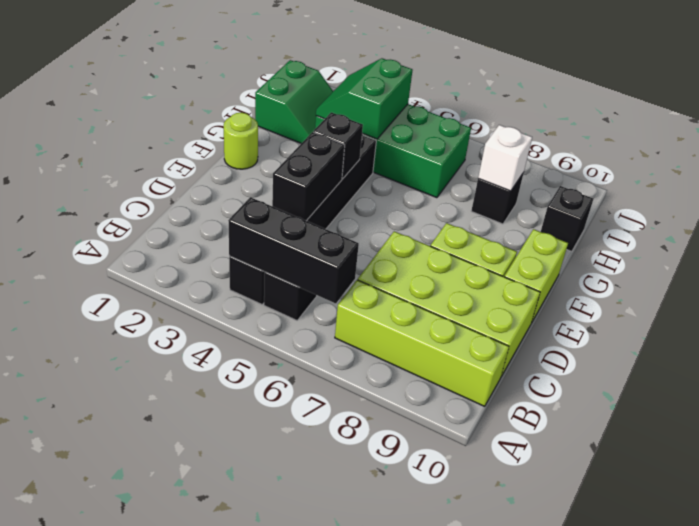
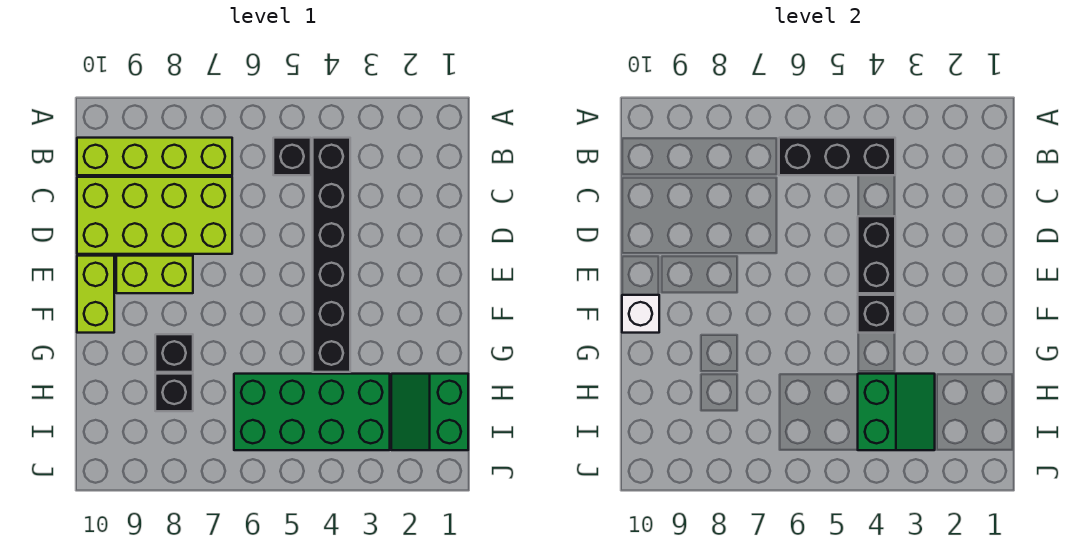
lime 1x1 round brick [224,113,258,169] -> none
white 1x1 brick [478,125,532,191] -> white 1x1 brick moved to [622,295,659,333]
black 1x1 brick [541,186,594,252] -> black 1x1 brick moved to [155,334,193,372]

